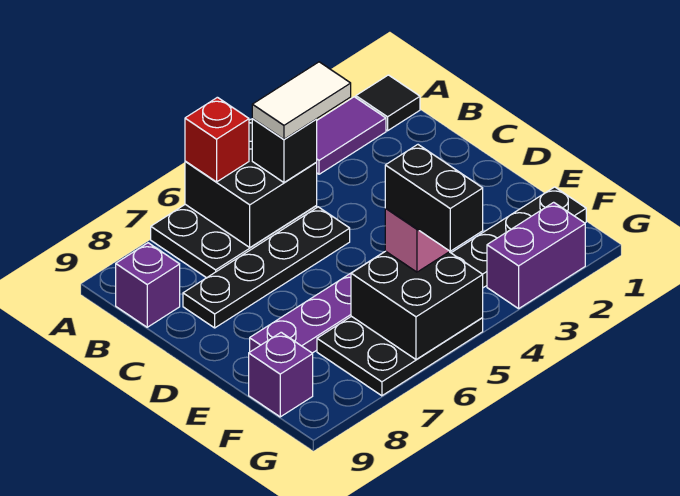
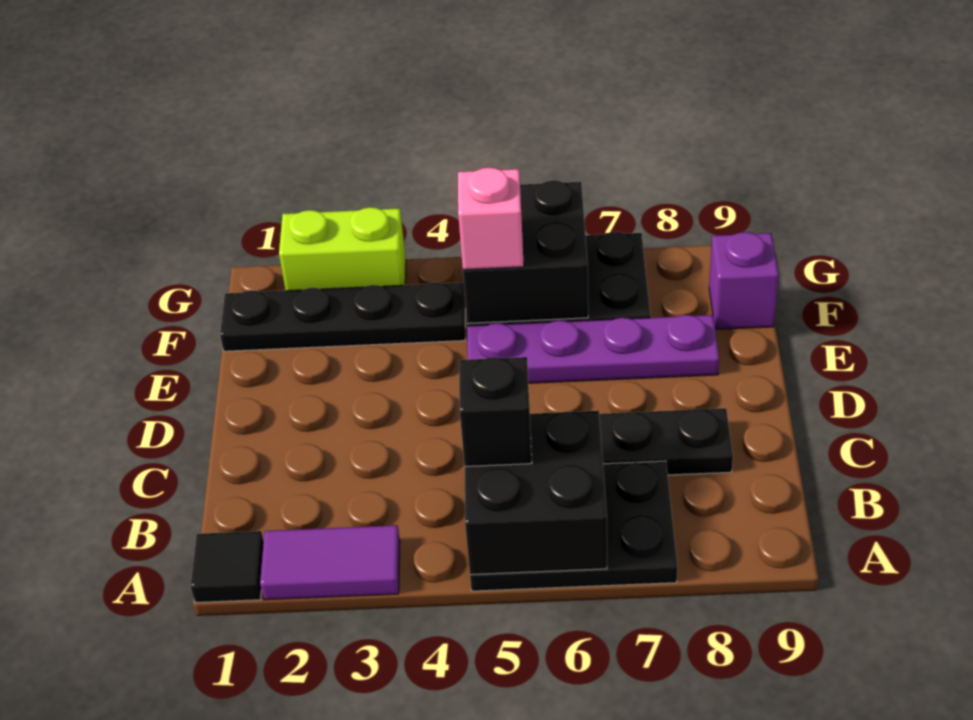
red 1x1 brick [185,97,249,182] -> none
white 1x2 tile [252,62,351,139] -> none
purple 1x1 brick [116,243,180,327] -> none
black 1x2 brick [385,145,483,251] -> none
purple 1x2 brick [487,202,585,309] -> lime 1x2 brick [279,207,406,291]

